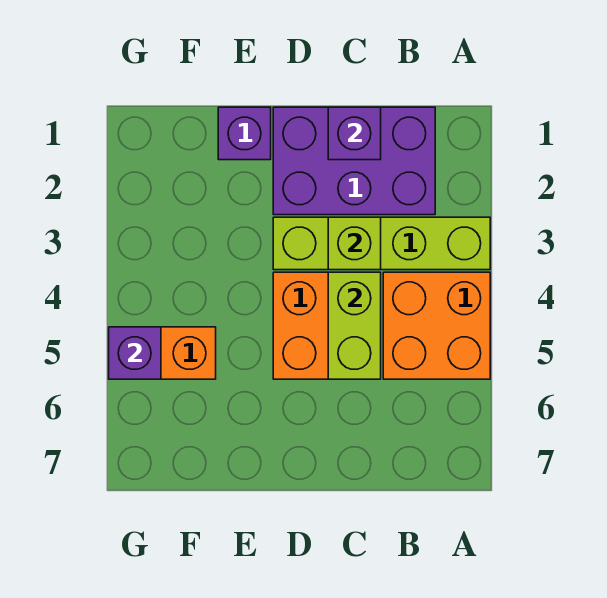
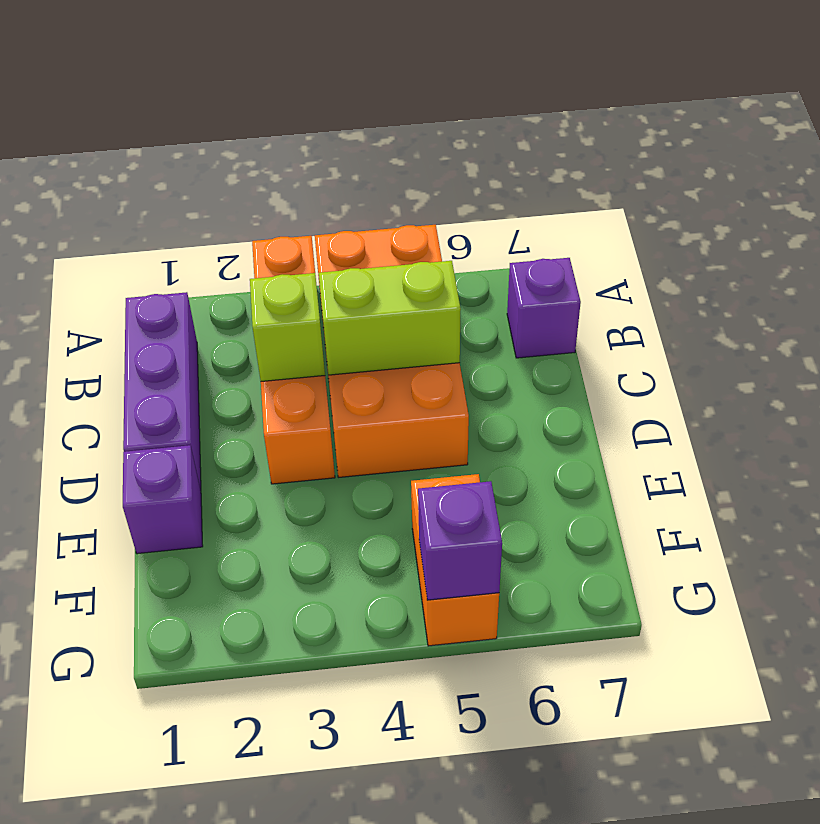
lime 1x4 brick [273,217,490,270] -> orange 1x4 brick [252,236,335,484]
purple 2x3 brick [273,107,435,215] -> purple 1x3 brick [123,292,201,491]
purple 1x1 brick [328,107,381,160] -> purple 1x1 brick moved to [507,258,581,358]

